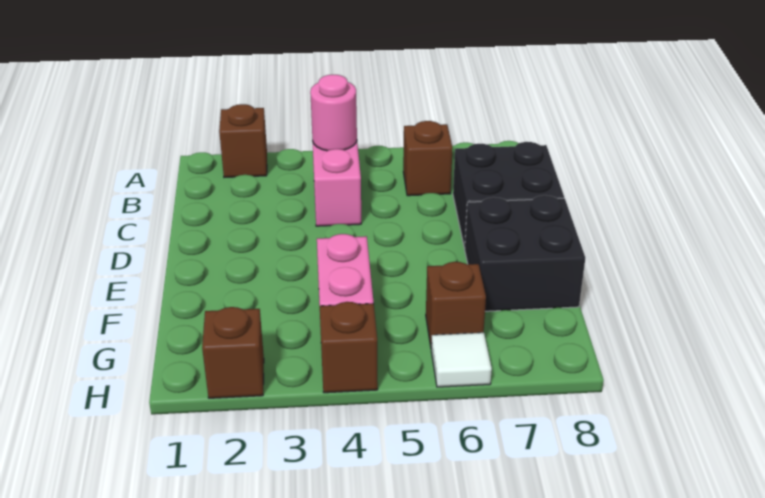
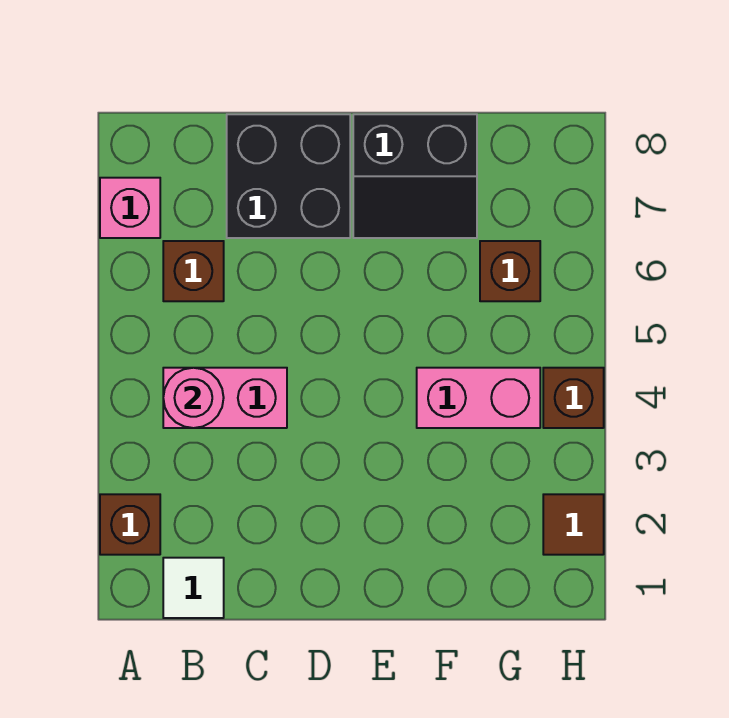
none -> pink 1x1 brick [100,178,160,238]
black 2x2 brick [465,195,585,311] -> black 2x2 slope [353,114,477,238]
brown 1x1 brick [202,307,264,398] -> brown 1x1 tile [543,494,604,555]
white 1x1 tile [431,333,492,387] -> white 1x1 tile moved to [163,558,224,618]

